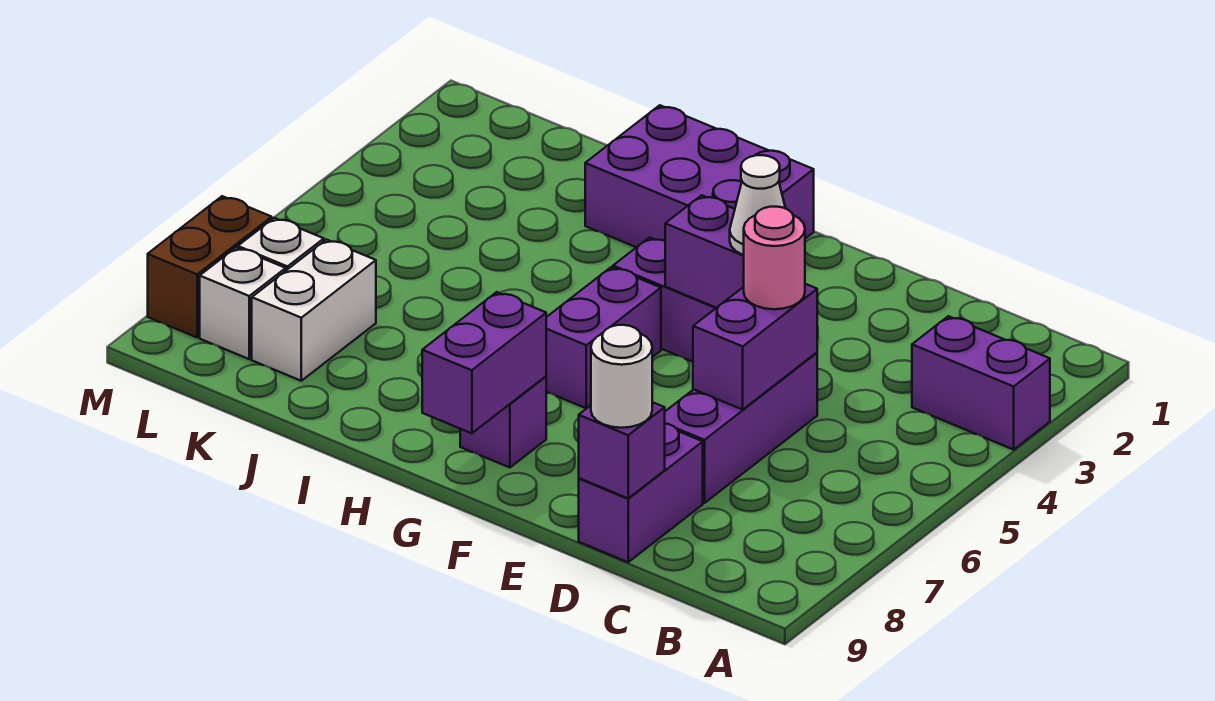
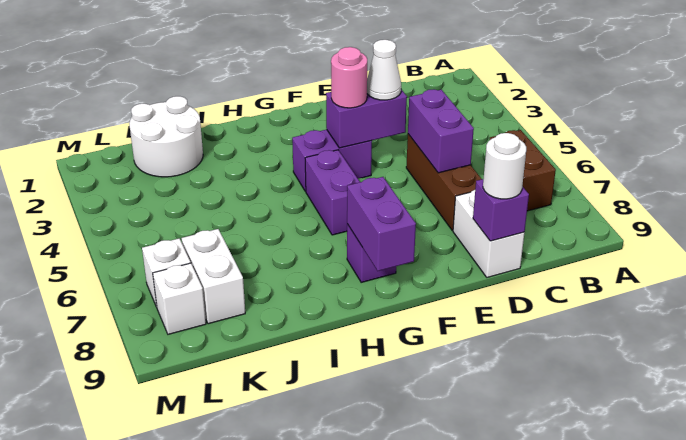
purple 1x2 brick [912,316,1050,450] -> none
purple 1x3 brick [665,353,817,503] -> brown 1x3 brick [406,134,481,230]
pink 1x1 round brick [744,207,805,309] -> pink 1x1 round brick moved to [331,47,367,108]
purple 1x2 brick [579,424,703,562] -> white 1x2 brick [453,190,524,277]
purple 2x3 brick [585,105,814,247] -> none
none -> white 2x2 round brick [129,96,203,177]
brown 1x2 brick [148,196,272,337] -> brown 1x2 brick moved to [490,130,556,211]

